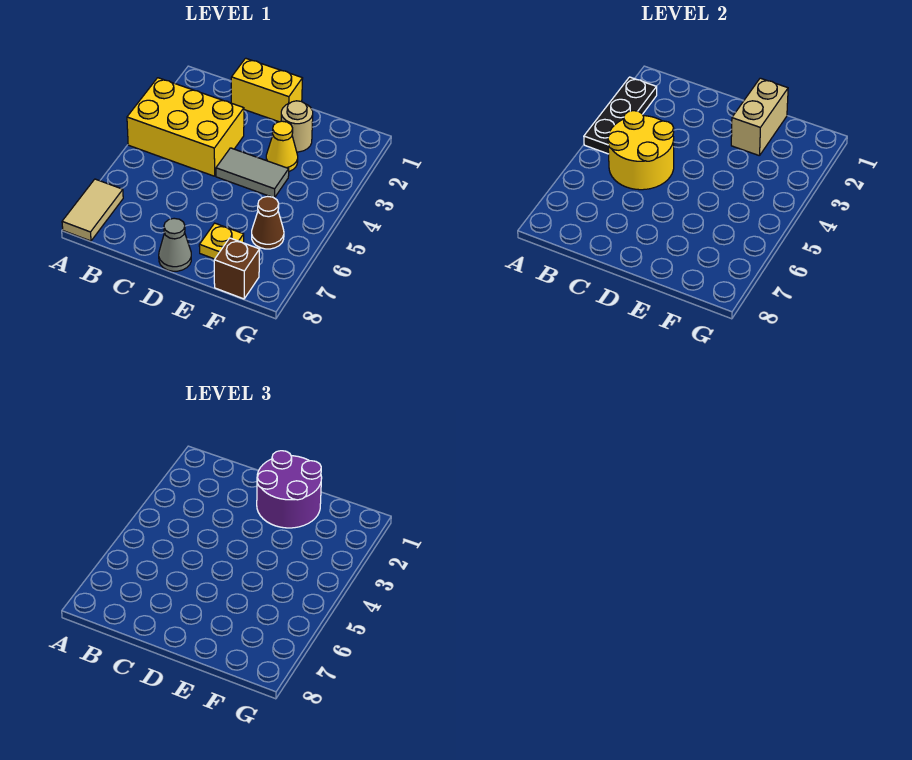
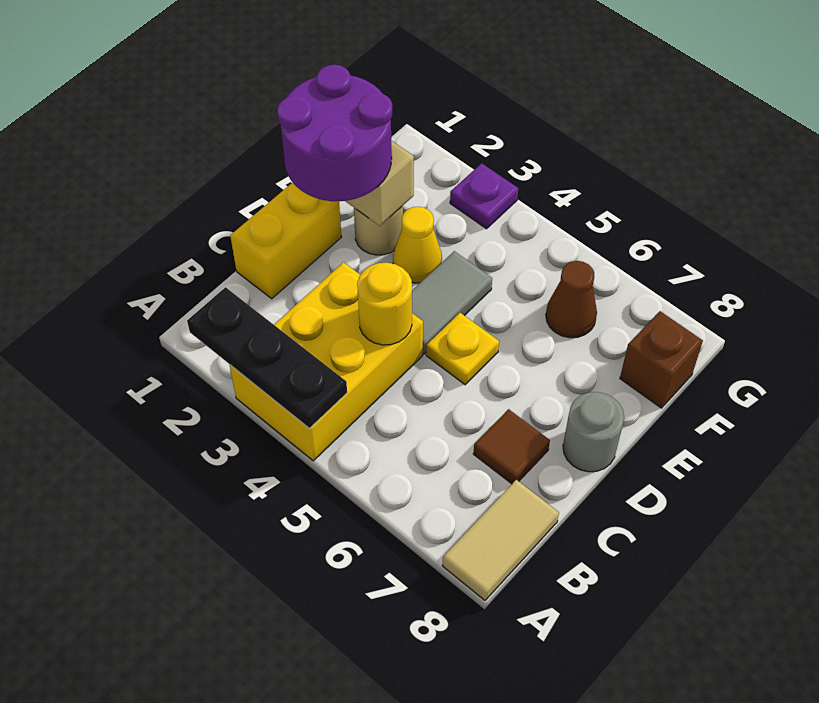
tan 1x2 tile [62,179,123,241] -> tan 1x2 tile turned to [442,480,559,600]
yellow 2x2 round brick [608,111,674,190] -> yellow 1x1 round brick [357,263,412,345]
none -> brown 1x1 tile [473,409,550,484]
grey 1x1 cone [159,218,191,271] -> grey 1x1 round brick [563,392,624,472]
yellow 1x1 plate [199,223,244,259] -> yellow 1x1 plate moved to [426,313,499,385]
none -> purple 1x1 plate [450,163,518,229]

